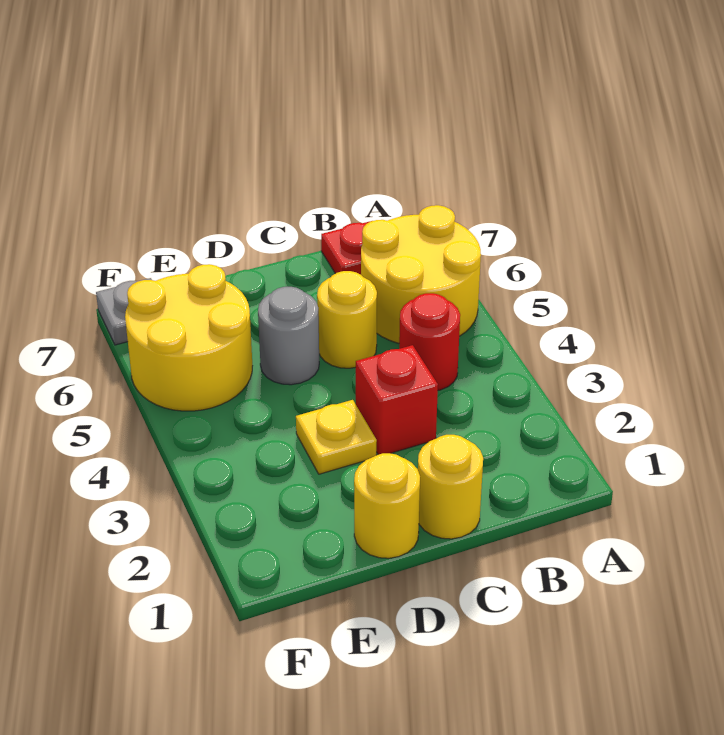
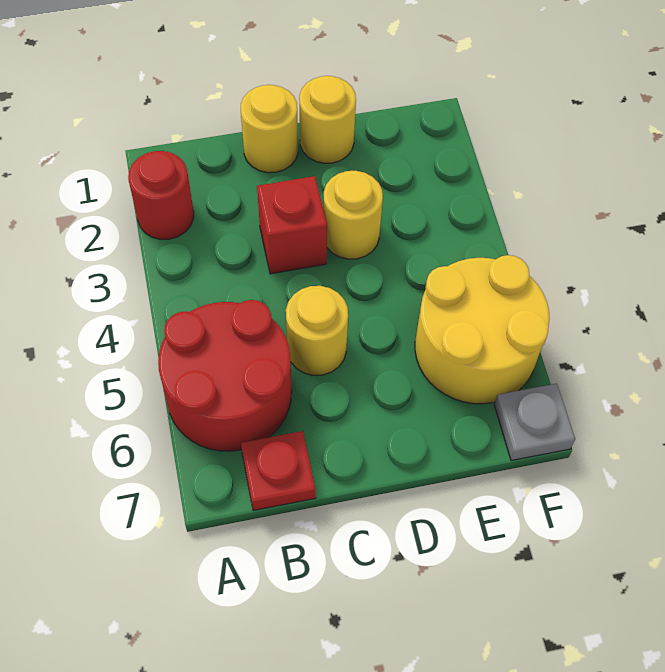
yellow 2x2 round brick [361,205,481,343] -> red 2x2 round brick [158,300,292,451]
red 1x1 round brick [399,293,460,390] -> red 1x1 round brick moved to [128,151,194,239]
yellow 1x1 plate [296,400,377,474] -> yellow 1x1 round brick [323,171,383,259]
grey 1x1 round brick [258,287,319,385] -> none

